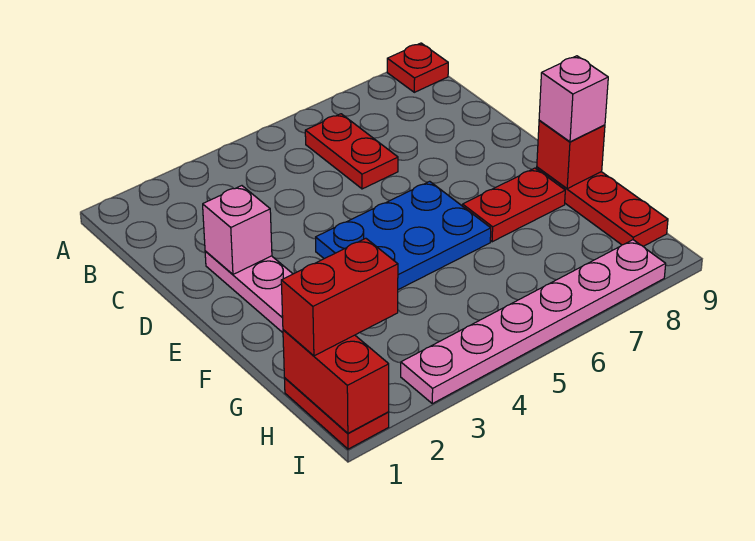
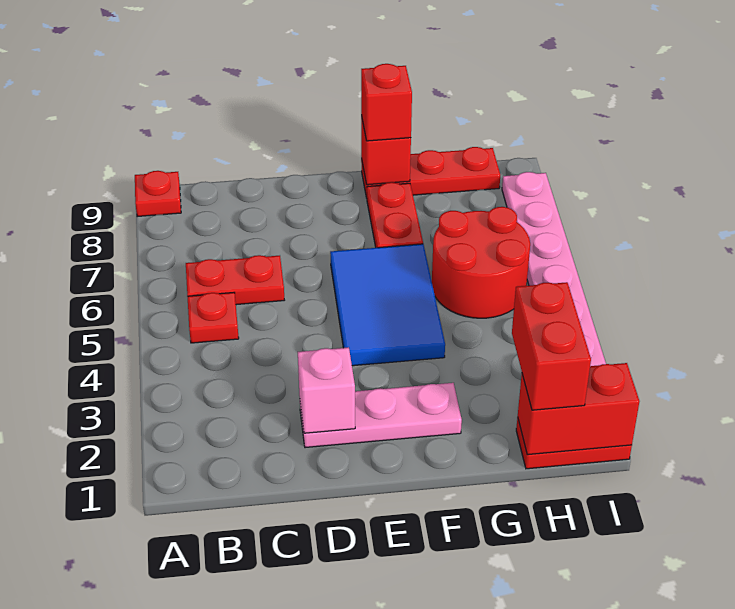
none -> red 1x1 plate [187,293,239,343]
blue 2x3 plate [316,181,491,290] -> blue 2x3 tile [330,244,445,366]
pink 1x1 brick [539,56,608,142] -> red 1x1 brick [361,64,412,141]
none -> red 2x2 round brick [432,207,530,318]

